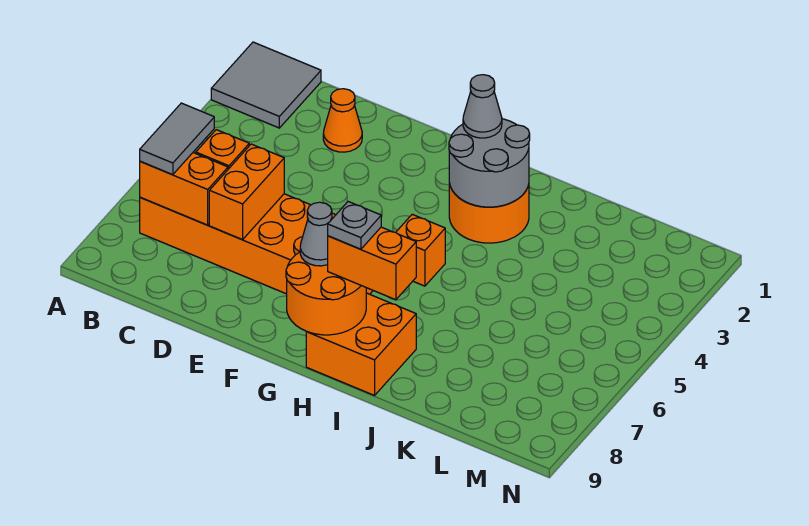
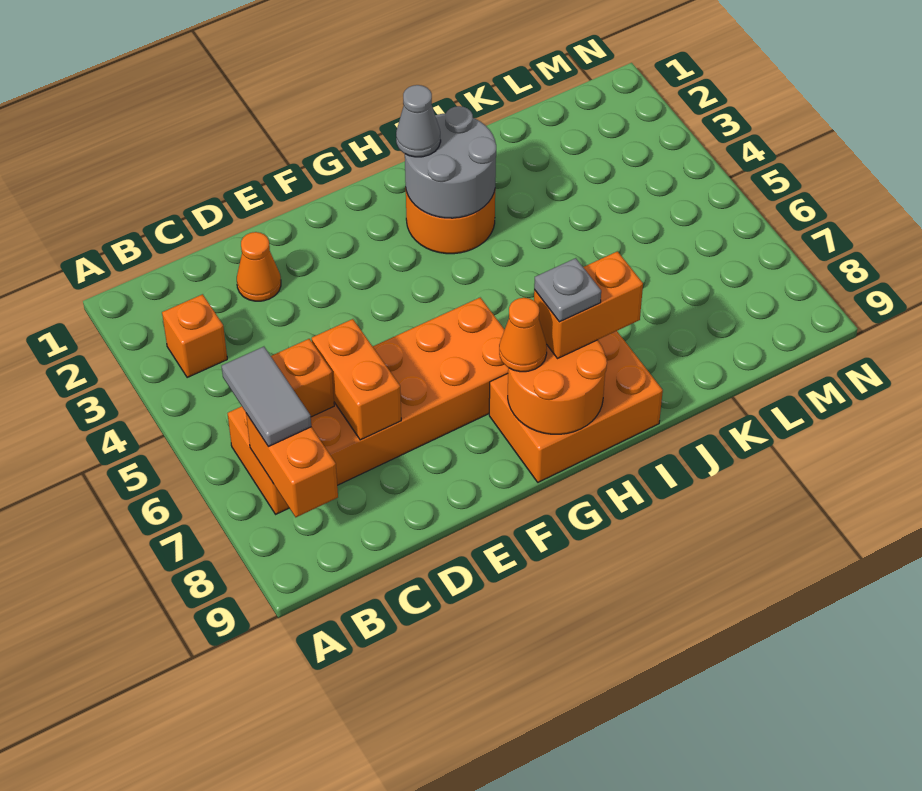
grey 2x2 tile [211,42,321,128] -> none
orange 1x2 brick [140,153,228,225] -> orange 1x2 brick turned to [246,413,338,517]
grey 1x1 cone [300,202,332,266] -> orange 1x1 cone [499,298,547,372]
orange 1x1 brick [396,214,445,286] -> orange 1x1 brick moved to [162,294,227,378]
orange 2x2 brick [306,293,416,395] -> orange 2x3 brick [489,331,663,482]

